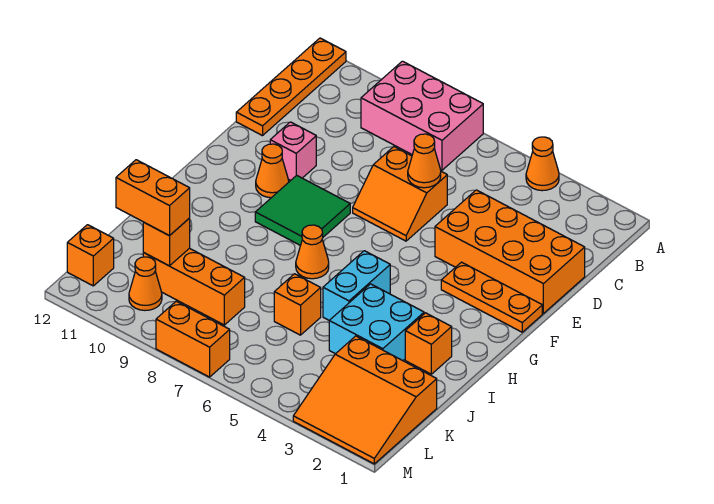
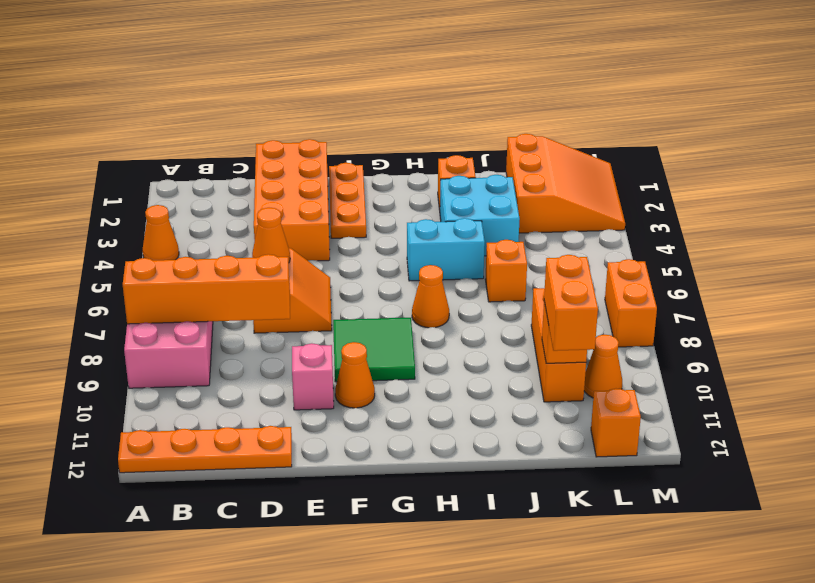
none -> orange 1x4 brick [123,254,290,324]

